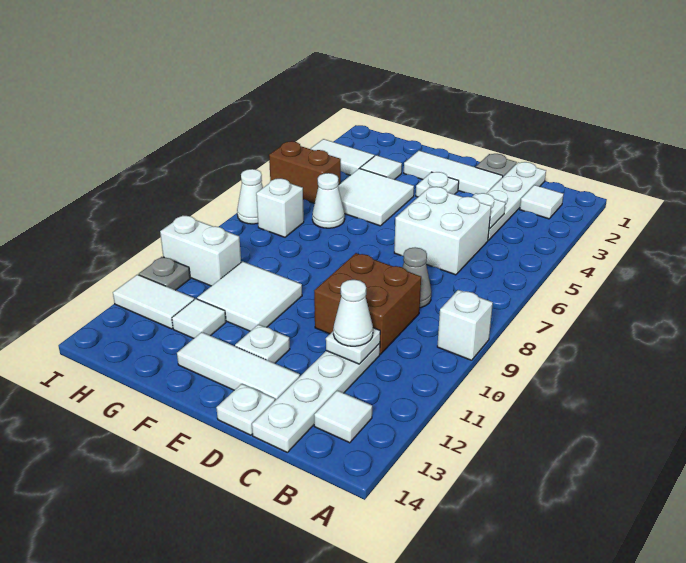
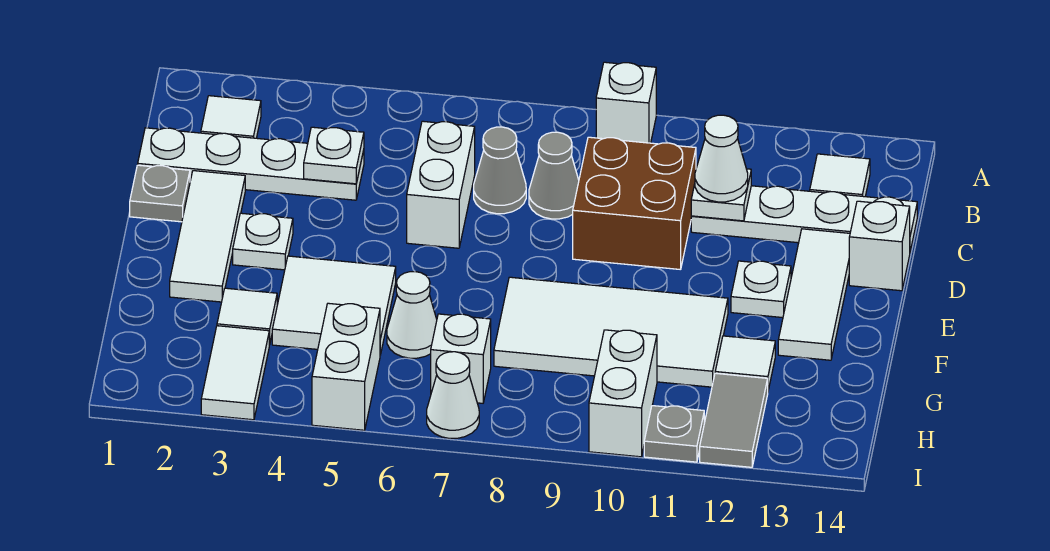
white 2x2 brick [394,187,491,275] -> white 1x2 brick [407,121,475,248]
none -> grey 1x1 cone [474,127,526,214]
white 1x1 plate [216,384,275,435] -> white 1x1 brick [849,201,910,291]
white 2x2 tile [197,261,302,331] -> white 2x4 tile [494,277,728,387]
brown 1x2 brick [269,141,341,203] -> white 1x2 brick [312,303,380,430]
white 1x2 tile [113,275,195,329] -> grey 1x2 tile [700,373,768,467]

